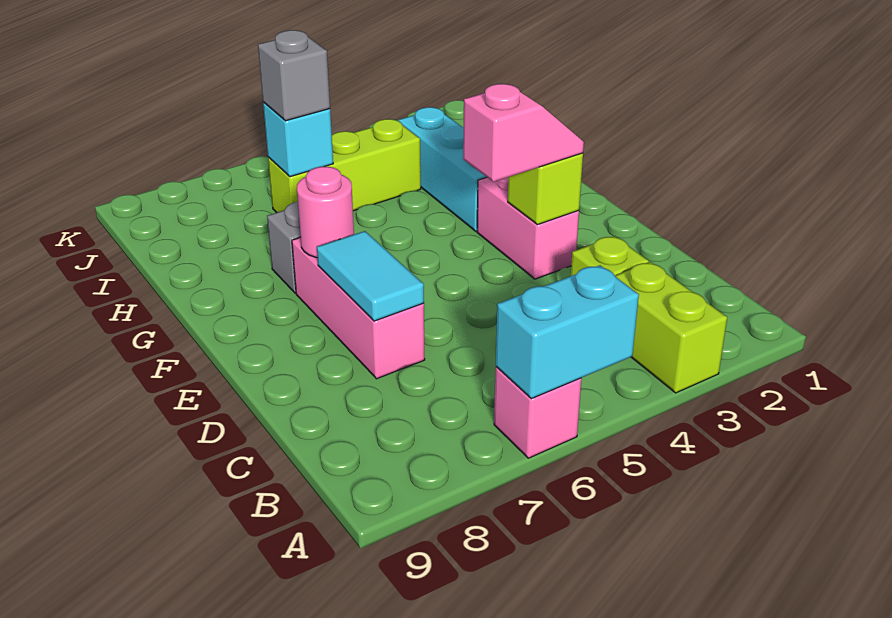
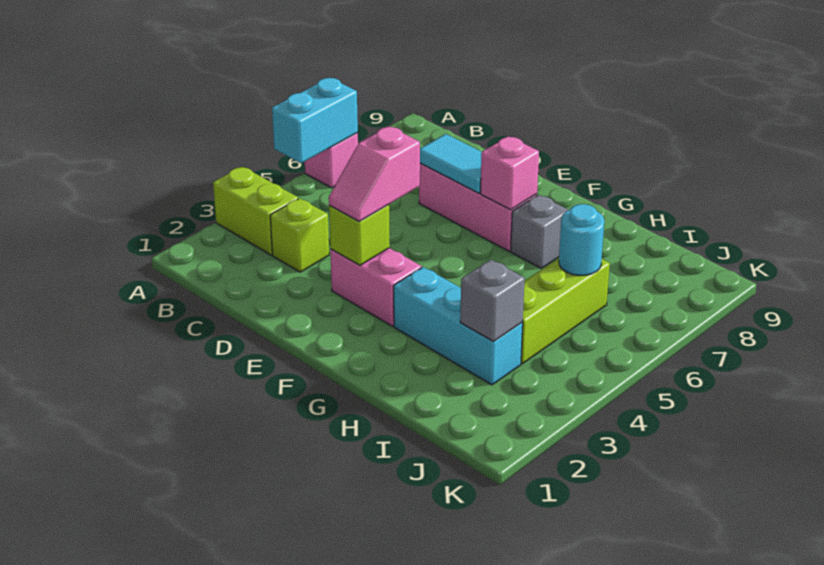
pink 1x1 round brick [297,167,354,258] -> pink 1x1 brick [480,136,539,210]
cyan 1x1 brick [263,102,333,177] -> cyan 1x1 round brick [559,204,604,275]
grey 1x1 brick [258,30,330,121] -> grey 1x1 brick moved to [460,260,525,341]

